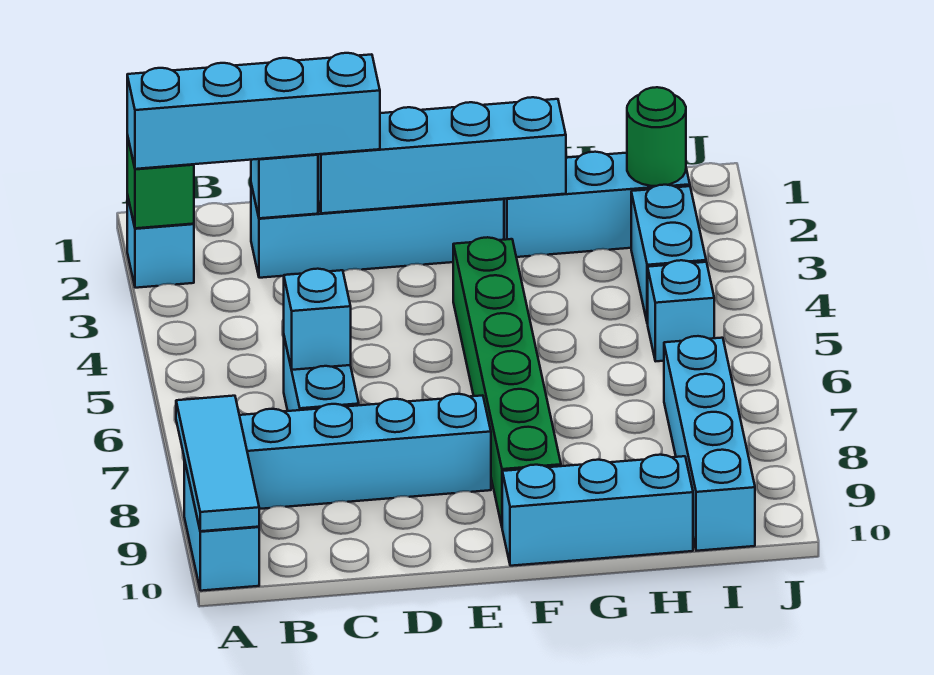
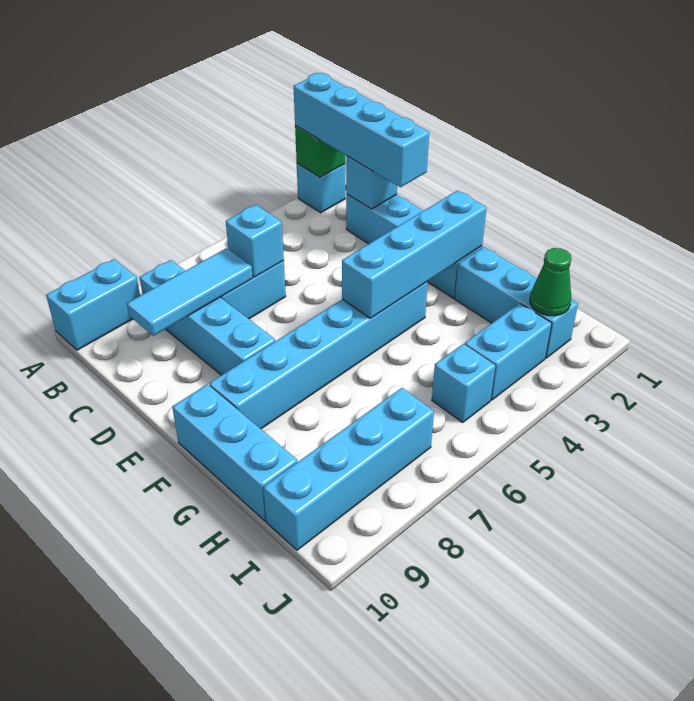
cyan 1x3 tile [176,396,259,531] -> cyan 1x3 tile moved to [127,248,253,336]
cyan 1x4 brick [318,97,566,213] -> cyan 1x4 brick turned to [342,190,487,318]
green 1x6 brick [453,237,561,526] -> cyan 1x6 brick [209,282,428,429]
green 1x1 round brick [627,87,686,186] -> green 1x1 cone [530,248,571,316]

